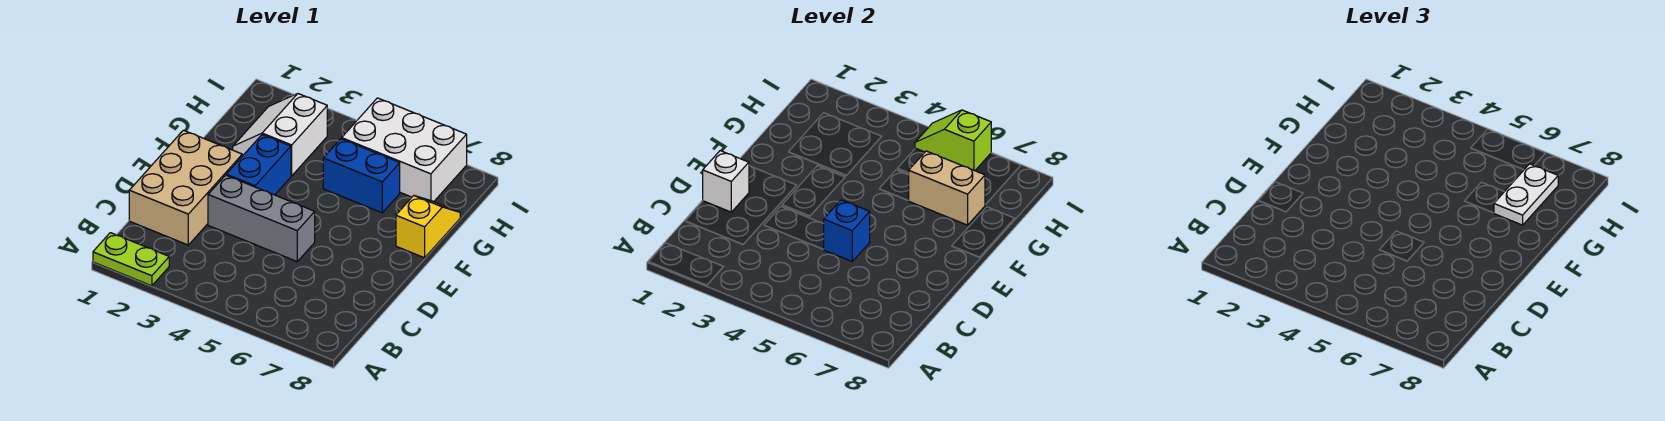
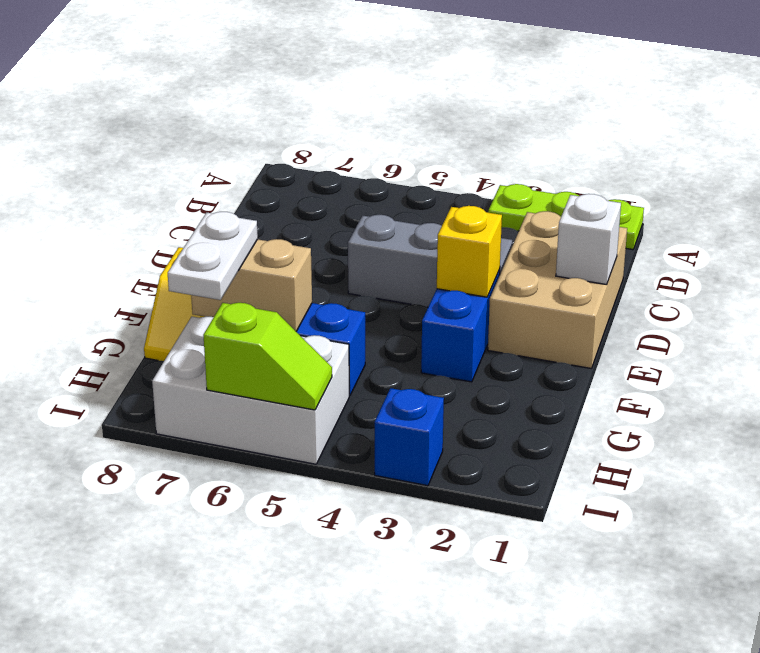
lime 1x2 plate [93,233,169,286] -> lime 1x3 plate [488,184,644,250]
blue 1x1 brick [823,200,870,261] -> blue 1x1 brick moved to [375,388,444,486]
none -> yellow 1x1 brick [437,206,502,297]
white 2x2 slope [233,94,327,176] -> none

